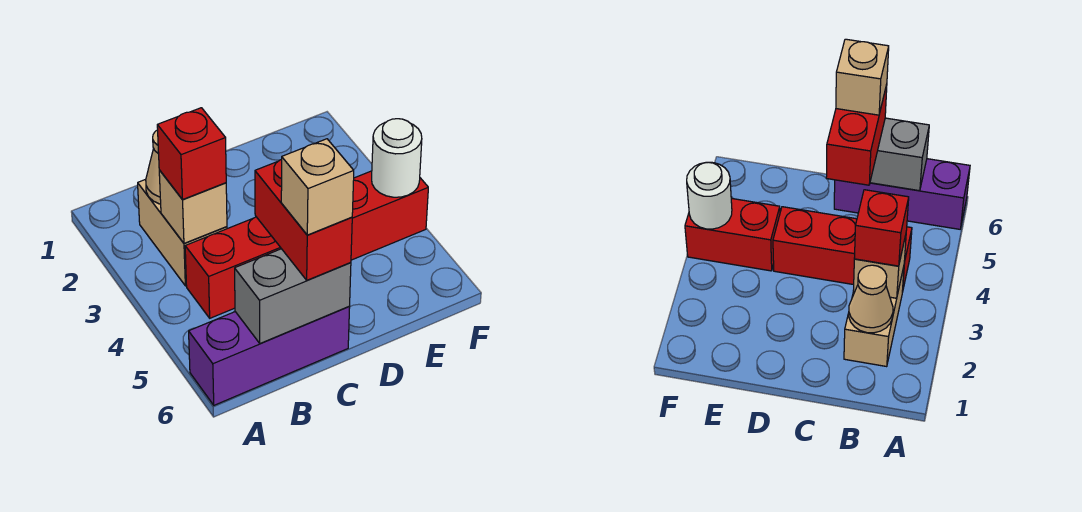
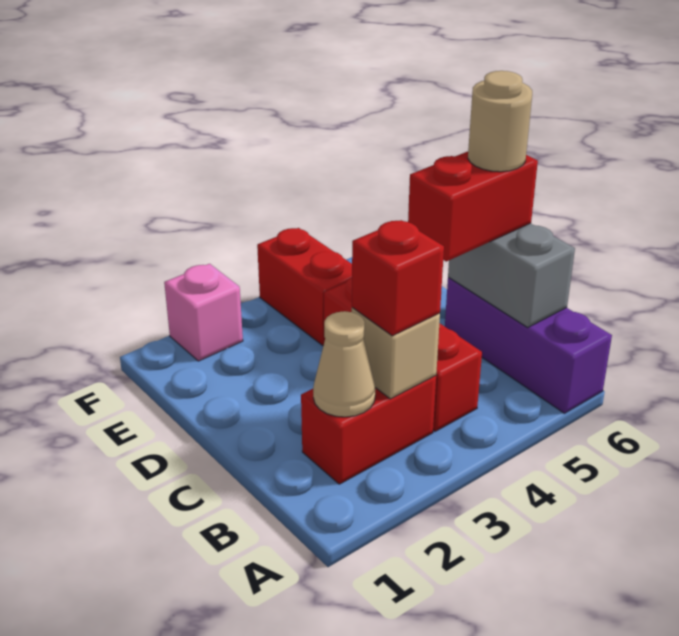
tan 1x2 brick [138,180,227,286] -> red 1x2 brick [301,376,436,484]
tan 1x1 brick [281,139,354,235] -> tan 1x1 round brick [468,71,532,172]
none -> pink 1x1 brick [164,264,243,361]
white 1x1 round brick [372,119,422,197] -> none

